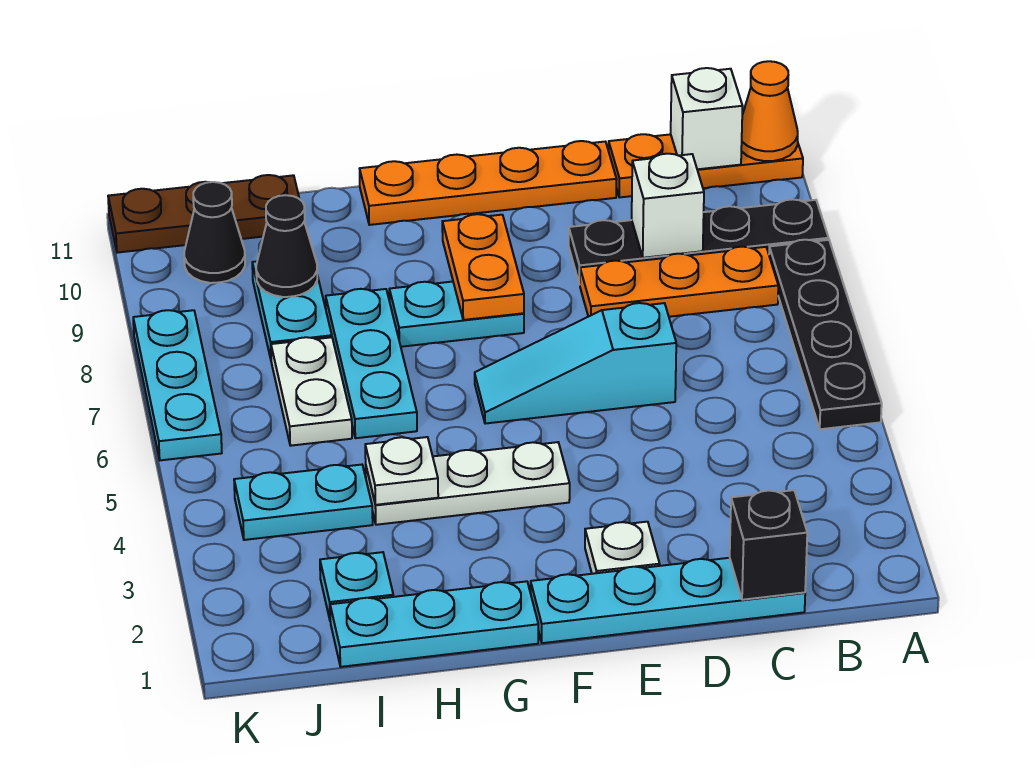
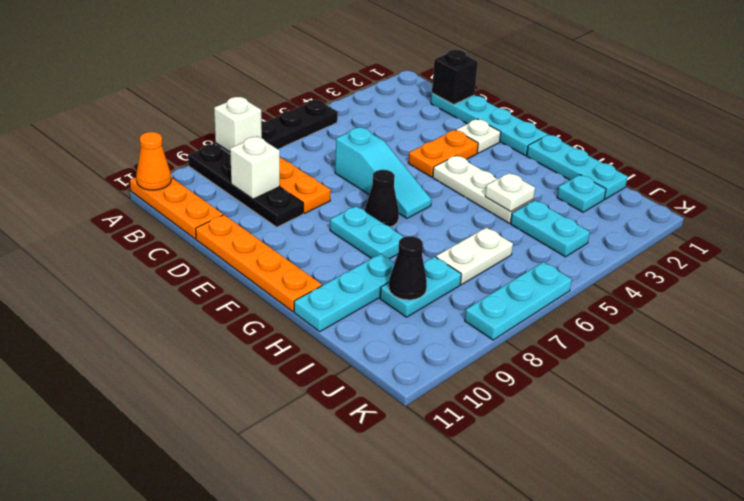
white 1x1 brick [671,68,743,169] -> white 1x1 brick moved to [214,97,262,152]
orange 1x2 plate [442,214,524,320] -> orange 1x2 plate moved to [408,130,478,177]
cyan 1x3 plate [326,289,417,438] -> cyan 1x3 plate moved to [294,254,395,332]
brown 1x3 plate [108,175,299,253] -> none
black 1x1 cone [184,182,245,283] -> black 1x1 cone moved to [365,170,399,227]

